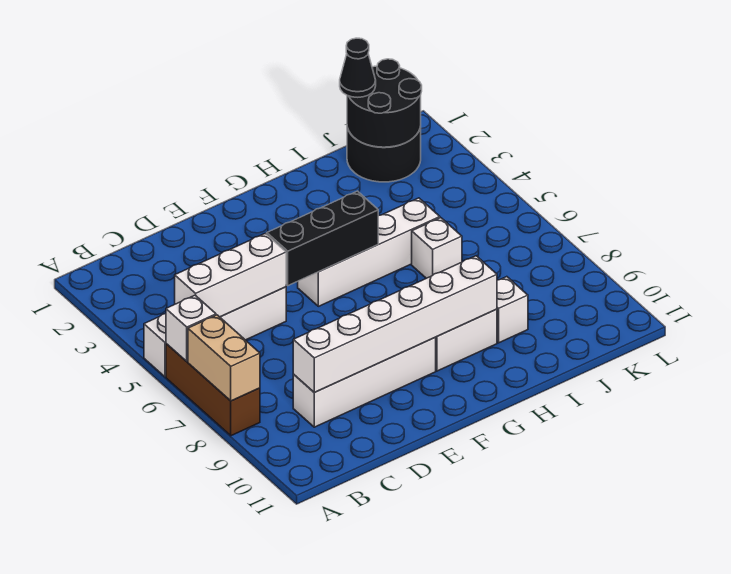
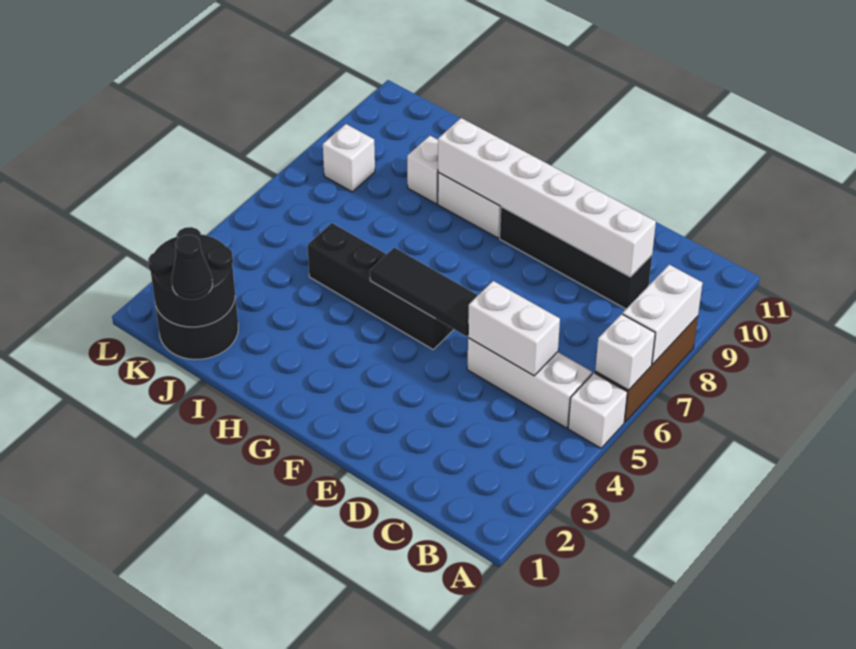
tan 1x2 brick [188,315,260,401] -> white 1x2 brick [623,265,703,364]
white 1x3 brick [175,233,286,317] -> white 1x2 brick [468,281,560,376]
white 1x4 brick [293,338,436,427] -> black 1x4 brick [500,207,652,309]
black 1x3 brick [267,191,378,286] -> black 1x3 tile [370,248,478,336]
white 1x4 brick [298,198,440,306] -> black 1x4 brick [308,223,454,349]
white 1x1 brick [412,218,462,278] -> white 1x1 brick moved to [323,124,375,192]

